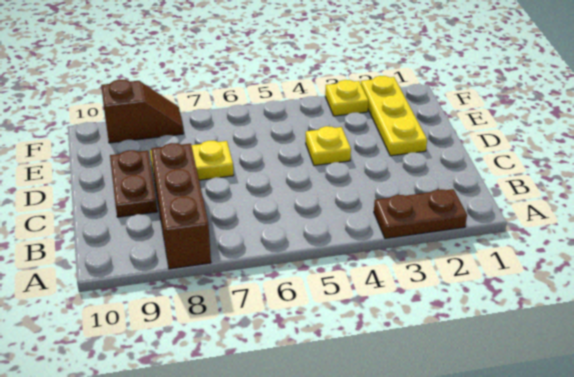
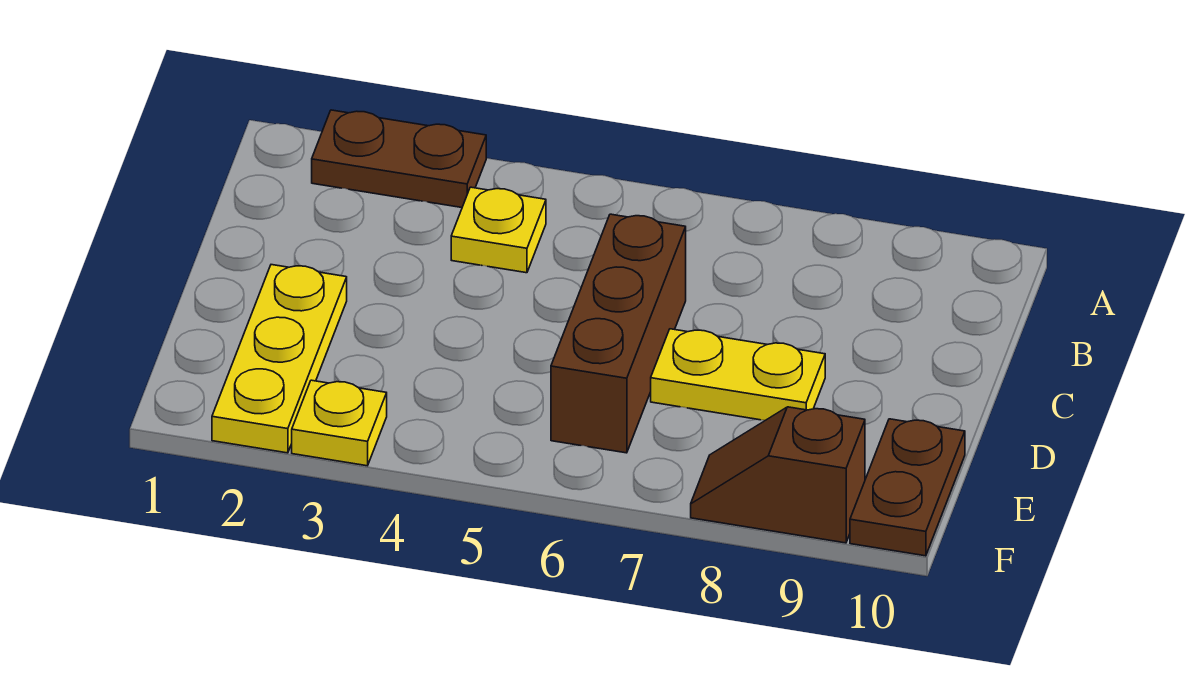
brown 1x3 brick [151,143,211,269] -> brown 1x3 brick moved to [551,214,686,453]
brown 1x2 plate [110,150,157,217] -> brown 1x2 plate moved to [850,419,965,556]
yellow 1x1 plate [306,126,351,165] -> yellow 1x1 plate moved to [451,187,546,273]

